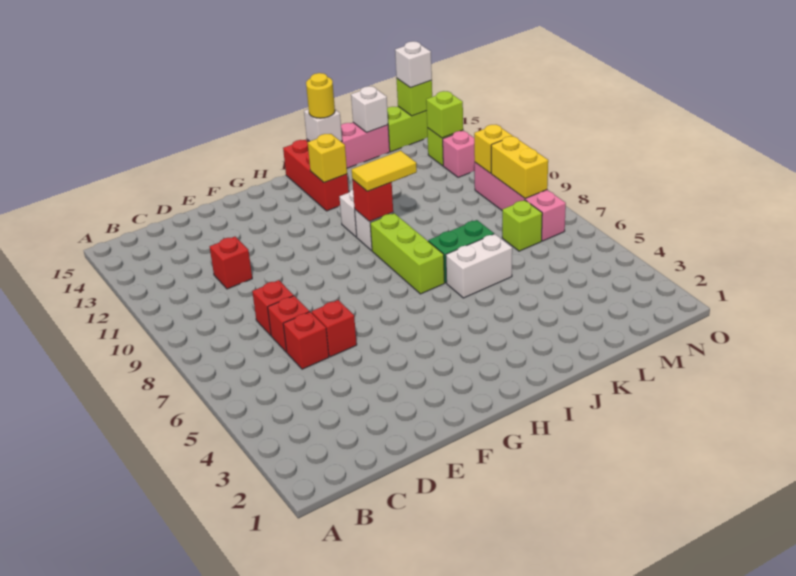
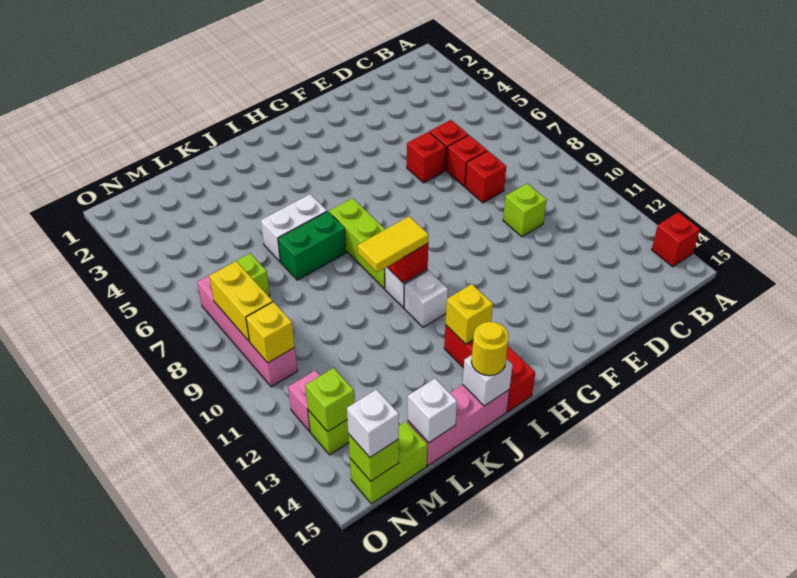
none -> lime 1x1 brick [503,184,546,237]
red 1x1 brick [210,237,252,289] -> red 1x1 brick moved to [652,212,700,267]

